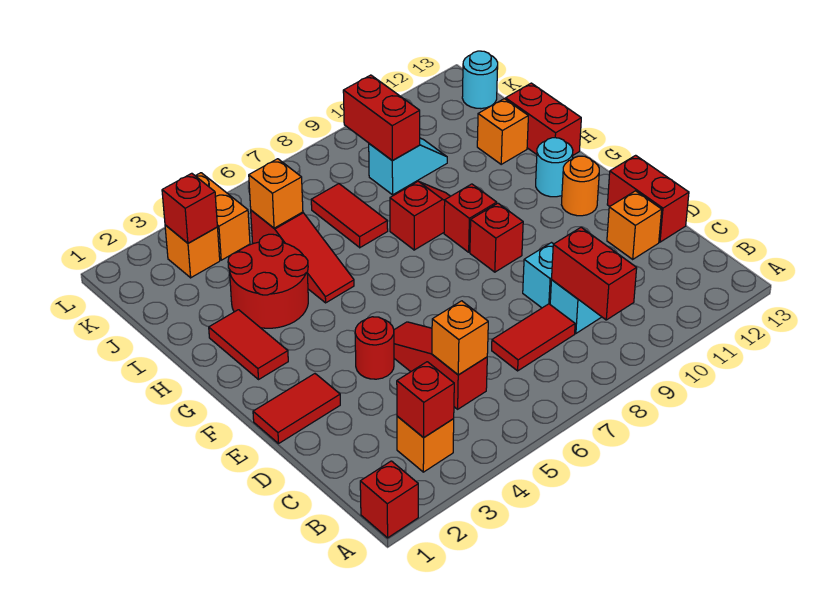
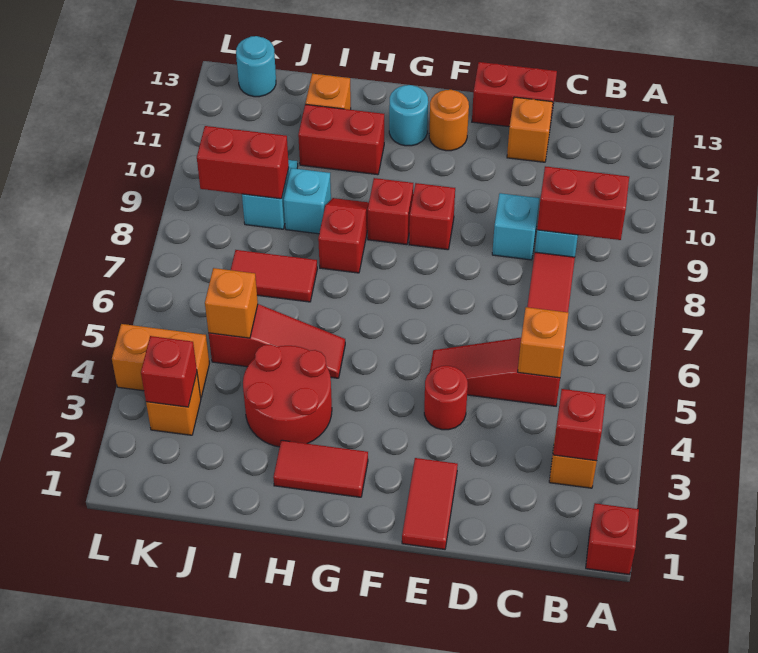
red 1x2 brick [506,83,581,155] -> red 1x2 brick moved to [298,104,384,175]
none -> cyan 1x1 brick [284,168,331,234]

